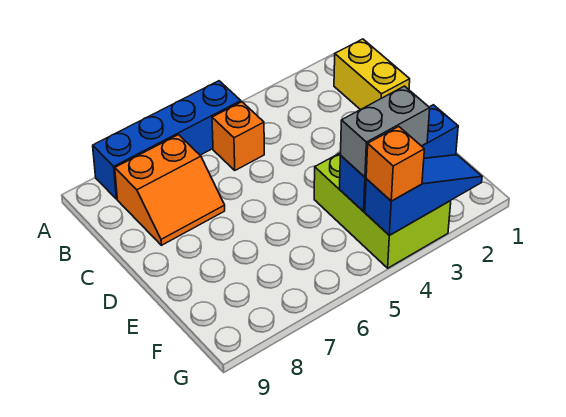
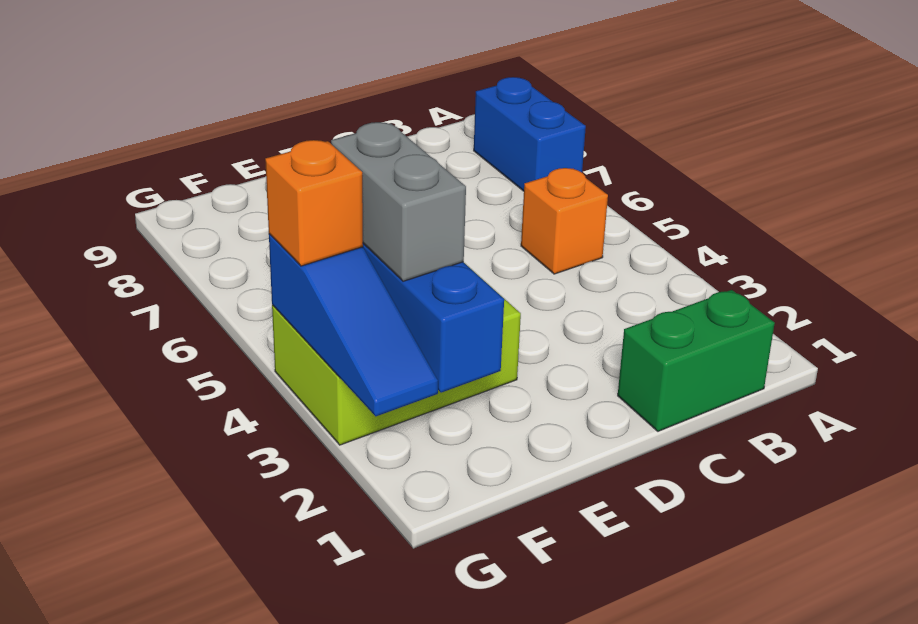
blue 1x4 brick [93,81,241,199] -> blue 1x2 brick [474,77,586,191]
yellow 1x2 brick [334,39,410,110] -> green 1x2 brick [618,290,775,431]
orange 2x2 slope [115,135,225,245] -> none

